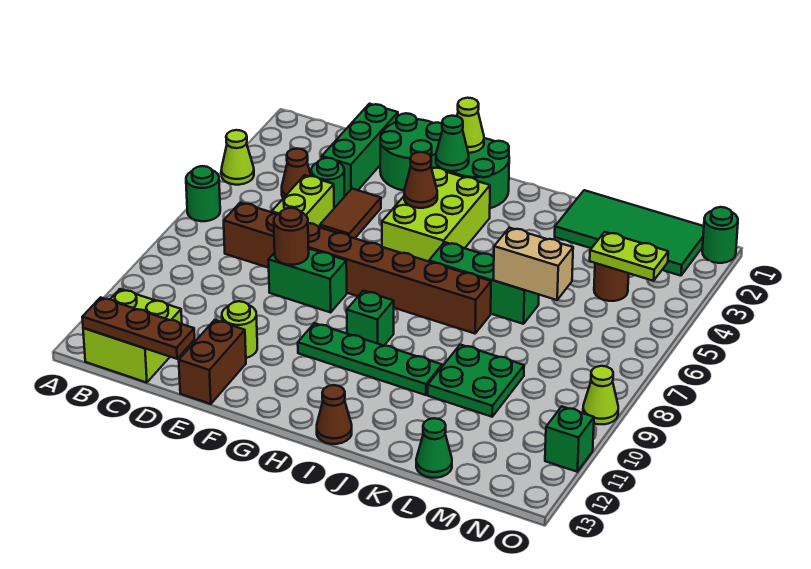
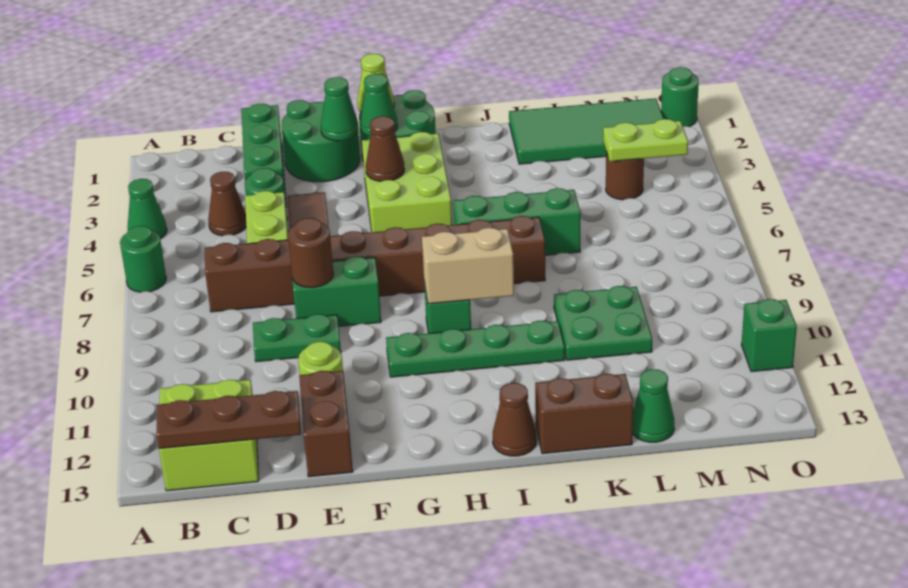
lime 1x1 cone [221,130,254,185] -> green 1x1 cone [128,179,167,239]
none -> green 1x2 plate [253,314,341,362]
none -> green 1x1 cone [321,77,359,141]
none -> brown 1x2 brick [535,374,633,454]
tan 1x2 brick [493,228,573,300] -> tan 1x2 brick moved to [422,228,514,304]
lime 1x1 cone [583,366,618,424] -> none

